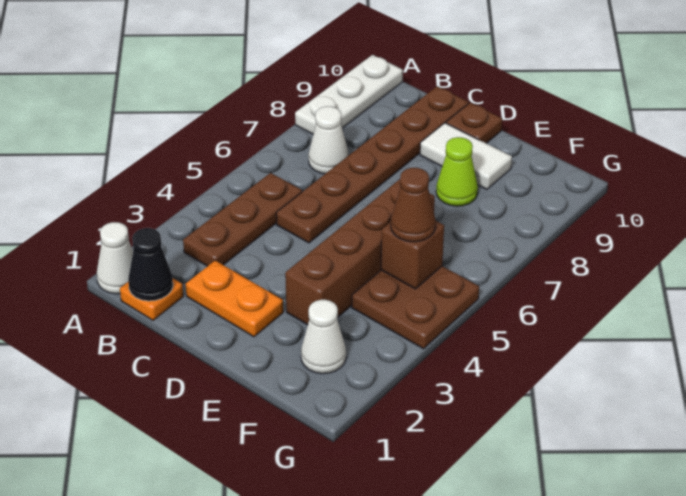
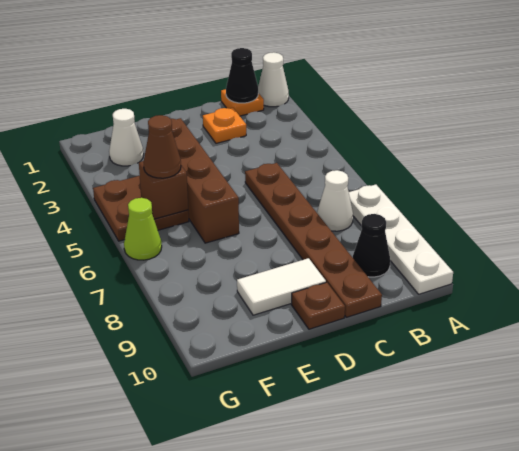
white 1x3 plate [295,55,403,134] -> white 1x4 plate [349,185,453,294]
brown 1x3 plate [183,173,302,266] -> none
none -> black 1x1 cone [353,214,390,277]
orange 1x2 plate [186,261,283,337] -> orange 1x1 plate [203,108,246,143]
lime 1x1 cone [436,137,478,206] -> lime 1x1 cone moved to [124,198,162,260]

